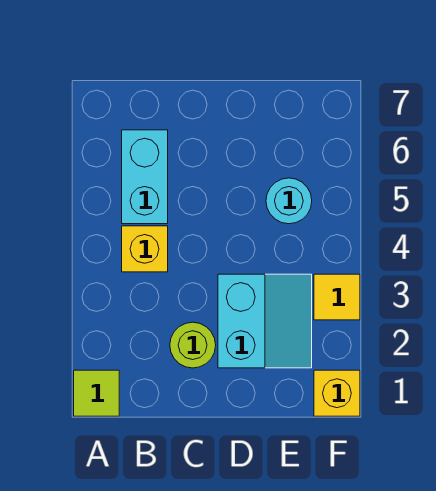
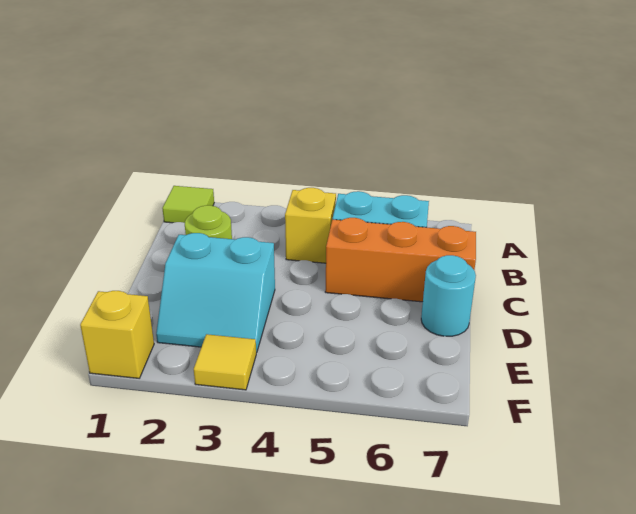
none -> orange 1x3 brick [325,218,476,302]
cyan 1x1 round brick [266,178,312,224] -> cyan 1x1 round brick moved to [421,255,476,336]

